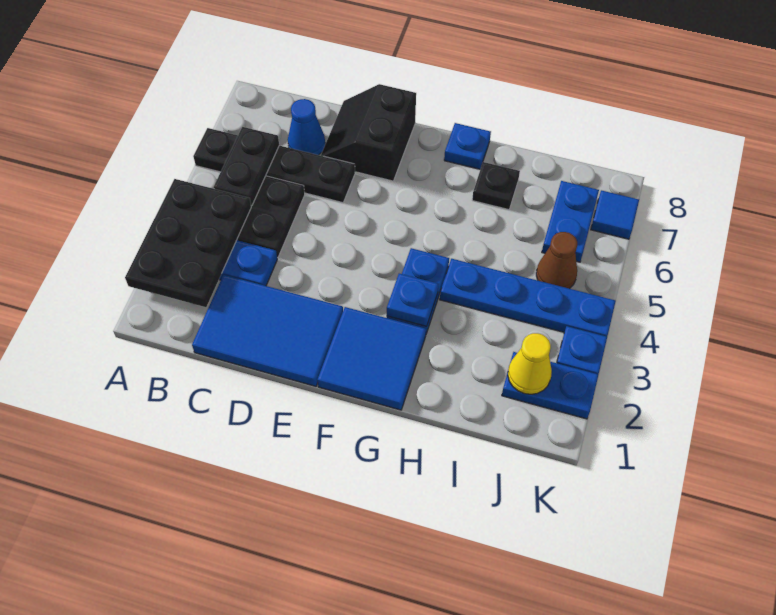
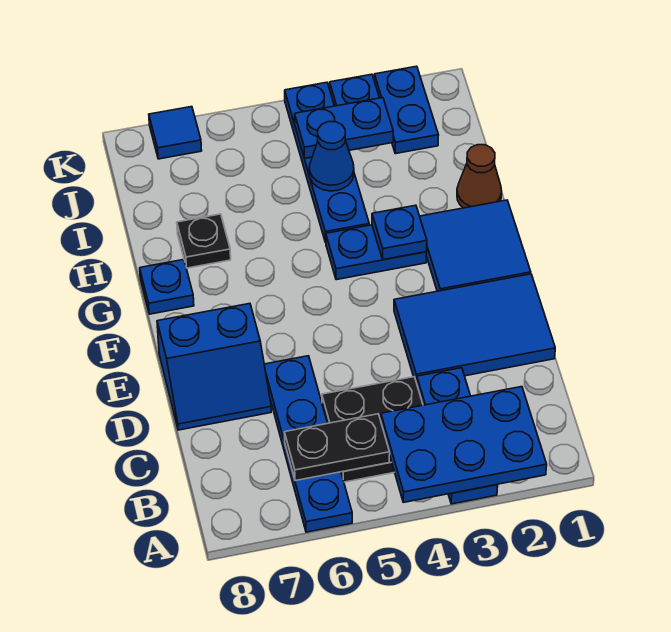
black 2x3 plate [125,179,251,307] -> blue 2x3 plate [381,387,547,502]
black 1x4 plate [193,128,355,203] -> blue 1x4 plate [264,356,352,532]
blue 2x3 tile [192,275,343,386] -> blue 2x3 tile turned to [394,274,555,383]
blue 1x1 cone [288,99,325,155] -> blue 1x1 cone moved to [309,122,354,191]
black 2x2 slope [321,84,416,181] -> blue 2x2 slope [157,304,271,430]
yellow 1x1 cone [508,333,552,394] -> none
brown 1x1 cone [536,232,577,289] -> brown 1x1 cone moved to [457,145,502,208]
blue 1x2 plate [542,181,599,262] -> blue 1x2 plate moved to [295,98,393,159]

